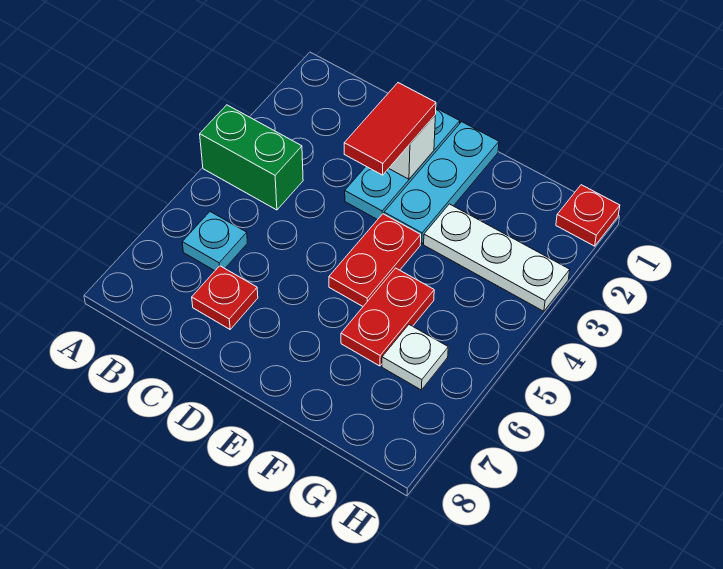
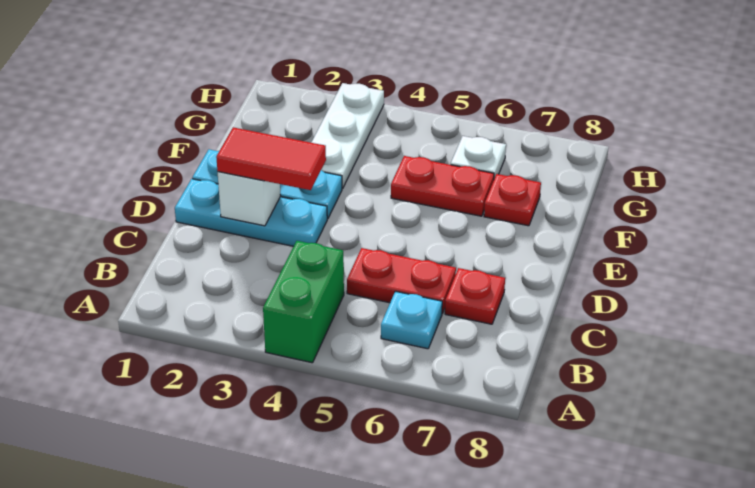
red 1x2 plate [329,214,421,306] -> red 1x2 plate moved to [347,248,456,314]
red 1x1 plate [556,185,620,246] -> red 1x1 plate moved to [484,174,541,226]

